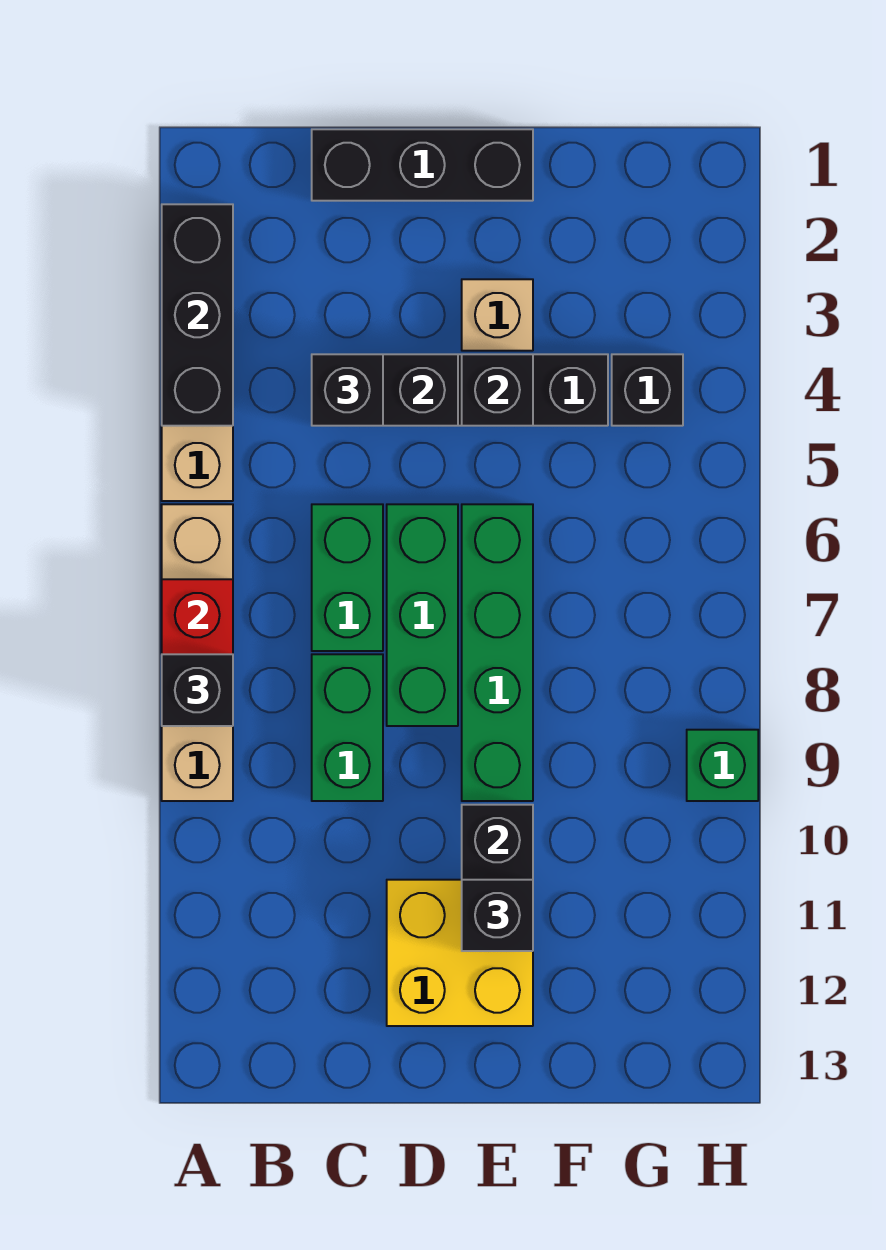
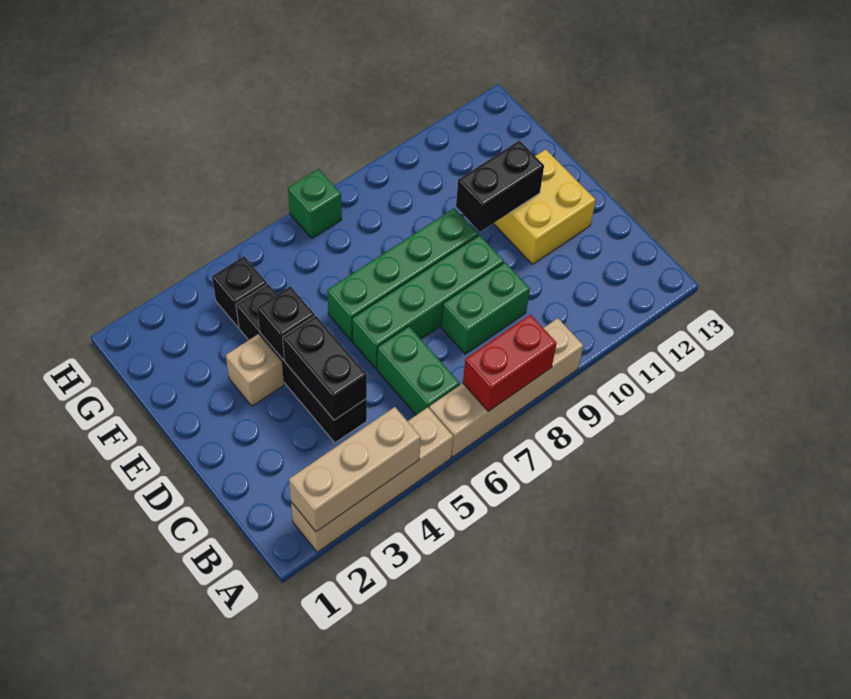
black 1x3 brick [162,204,233,426] -> tan 1x3 brick [289,407,421,532]
black 1x1 brick [162,654,233,726] -> none
black 1x3 brick [312,129,533,201] -> none
black 1x1 brick [312,354,383,426] -> none
green 1x2 brick [312,504,383,651] -> green 1x2 brick turned to [377,326,460,415]
green 1x3 brick [387,504,458,726] -> green 1x4 brick [352,235,504,369]
black 1x1 brick [462,880,533,951] -> none
green 1x1 brick [687,730,758,801] -> green 1x1 brick moved to [288,169,342,238]

